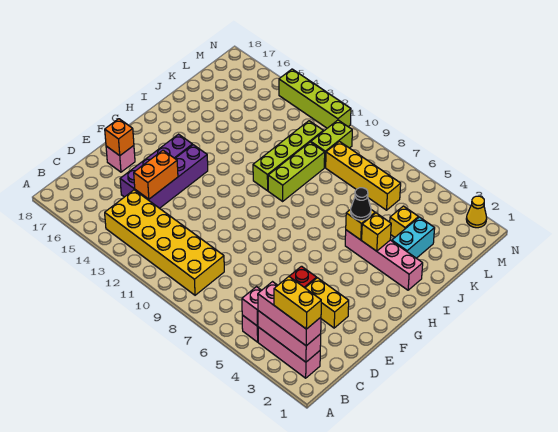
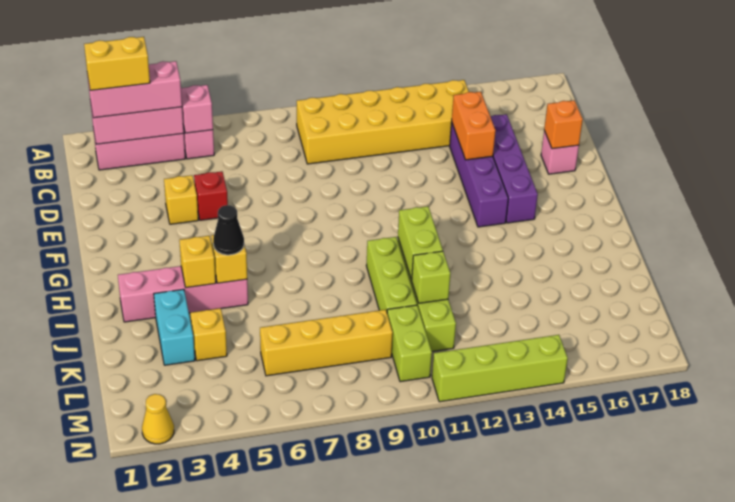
yellow 1x2 brick [305,278,349,328] -> yellow 1x1 brick [164,175,198,224]
none -> lime 1x2 brick [398,206,443,280]
none -> lime 1x1 brick [412,251,450,303]

